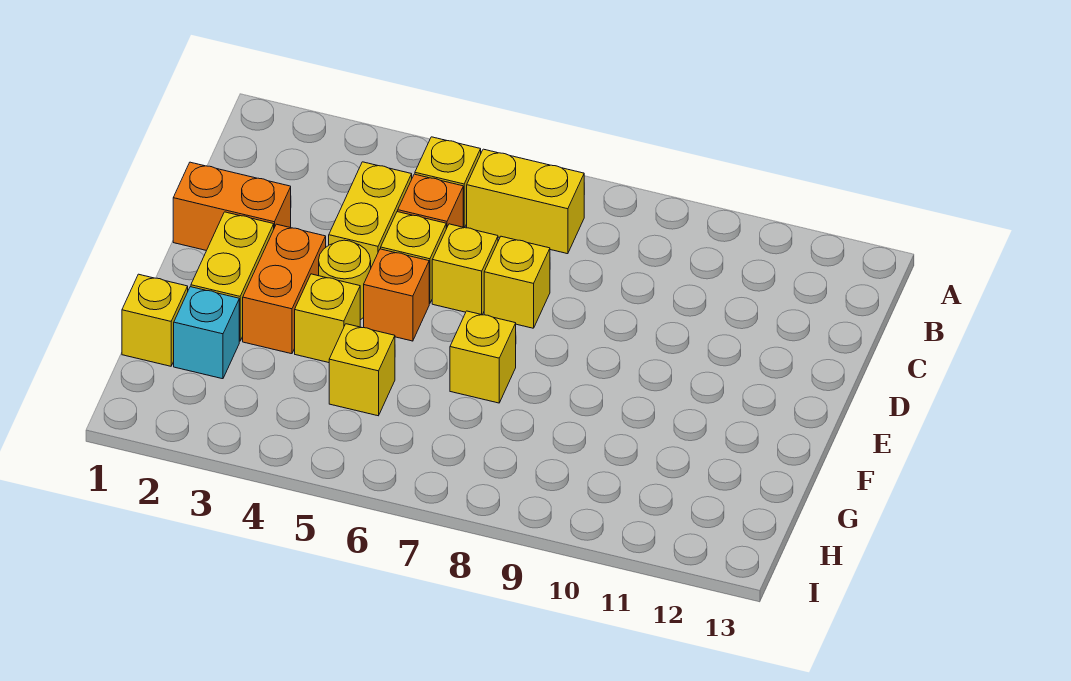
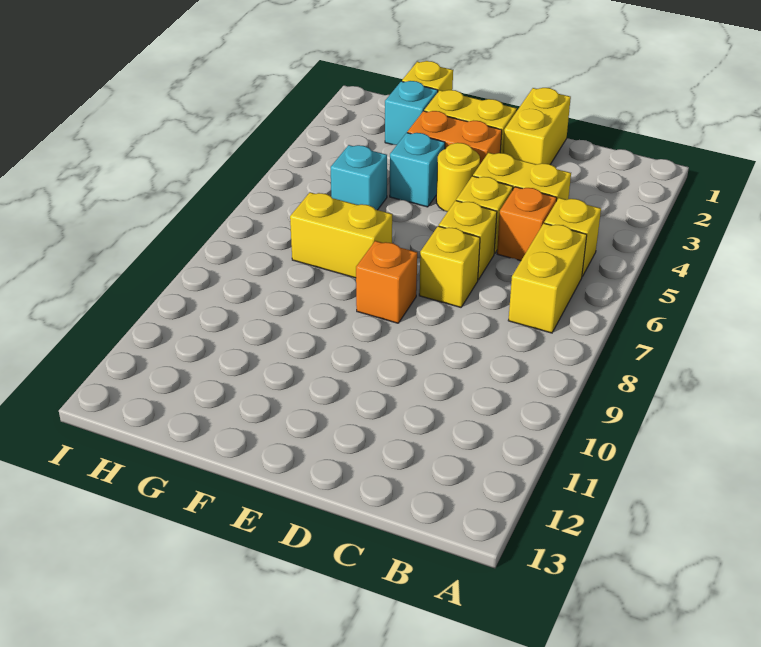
orange 1x2 brick [173,162,291,251] -> yellow 1x2 brick [503,88,571,164]
orange 1x1 brick [364,249,429,341] -> orange 1x1 brick moved to [356,241,417,323]
yellow 1x1 brick [295,274,360,363] -> cyan 1x1 brick [390,133,445,207]
yellow 1x1 brick [450,311,516,403] -> yellow 1x2 brick [290,192,392,278]
yellow 1x1 brick [329,324,395,416] -> cyan 1x1 brick [331,145,387,210]

